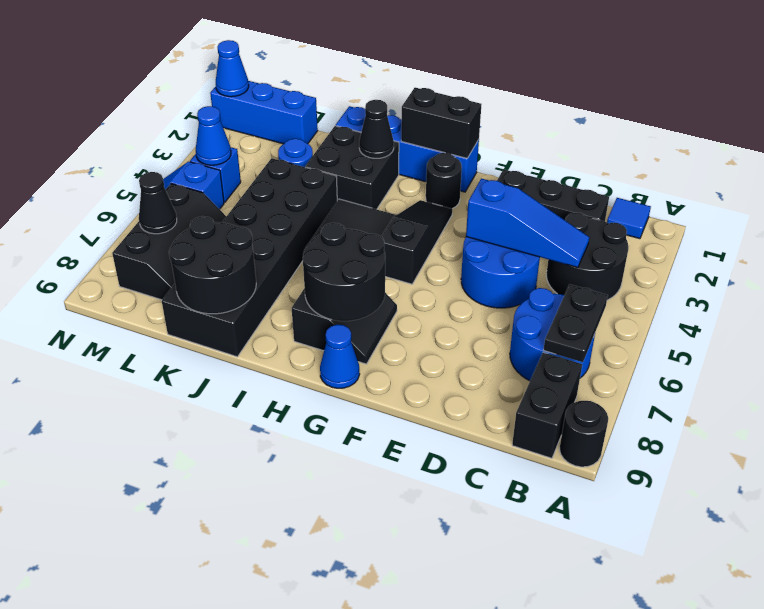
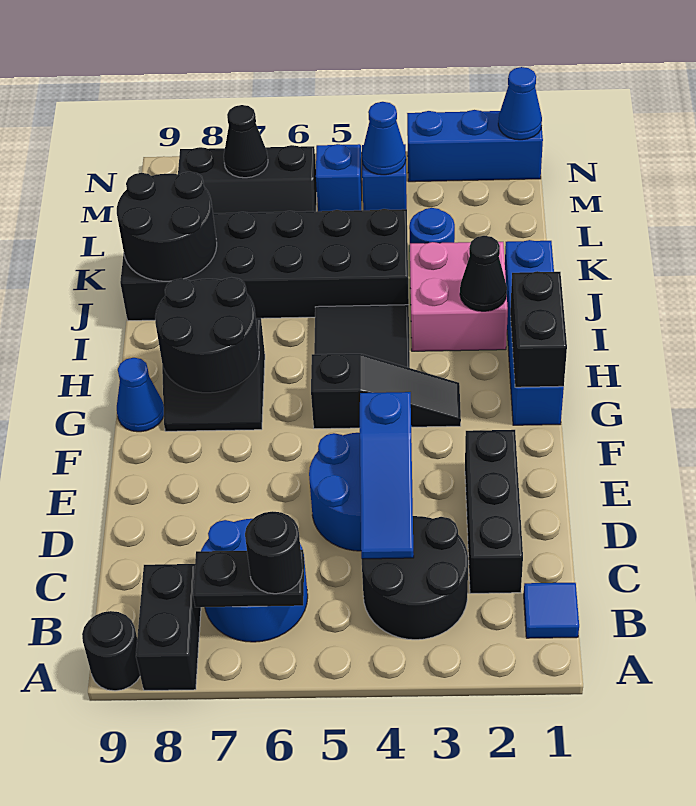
black 1x2 brick [512,352,582,458] -> black 1x2 brick turned to [136,564,201,690]
black 1x1 round brick [426,153,462,209] -> black 1x1 round brick moved to [245,511,303,594]
black 2x2 brick [305,126,399,209] -> pink 2x2 brick [410,242,508,351]
blue 1x3 brick [210,81,318,144] -> blue 1x3 brick turned to [407,110,543,182]

